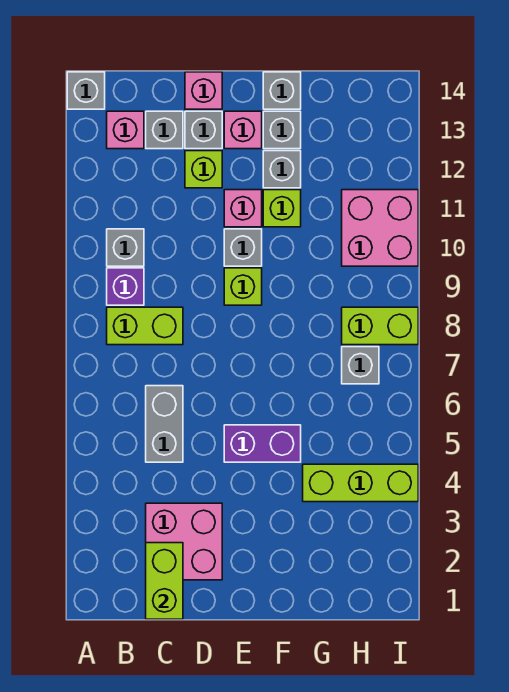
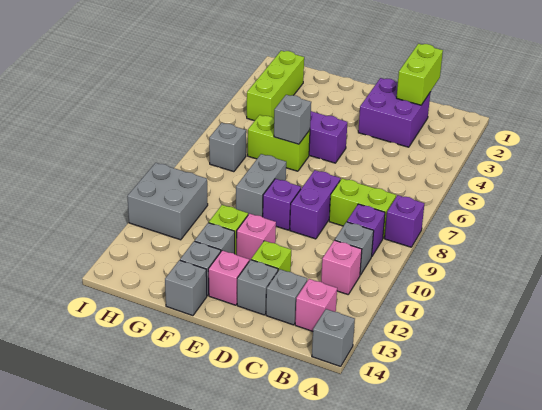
none -> purple 1x1 brick [385,195,424,247]
pink 2x2 brick [146,503,222,580] -> purple 2x2 brick [358,78,430,147]
grey 1x2 brick [146,386,183,462] -> grey 1x2 brick moved to [236,154,286,217]
none -> purple 1x2 brick [290,170,341,239]
pink 1x1 brick [185,72,222,109] -> pink 1x1 brick moved to [321,240,362,294]
lime 1x1 brick [224,268,262,305] -> purple 1x1 brick [263,179,301,230]
grey 1x1 brick [224,229,262,266] -> grey 1x1 brick moved to [274,95,311,144]
lime 1x3 brick [303,464,418,502] -> lime 1x3 brick turned to [247,51,304,121]
lime 1x2 brick [342,307,418,345] -> lime 1x2 brick moved to [248,115,310,171]
pink 2x2 brick [342,190,418,266] -> grey 2x2 brick [127,163,208,240]

